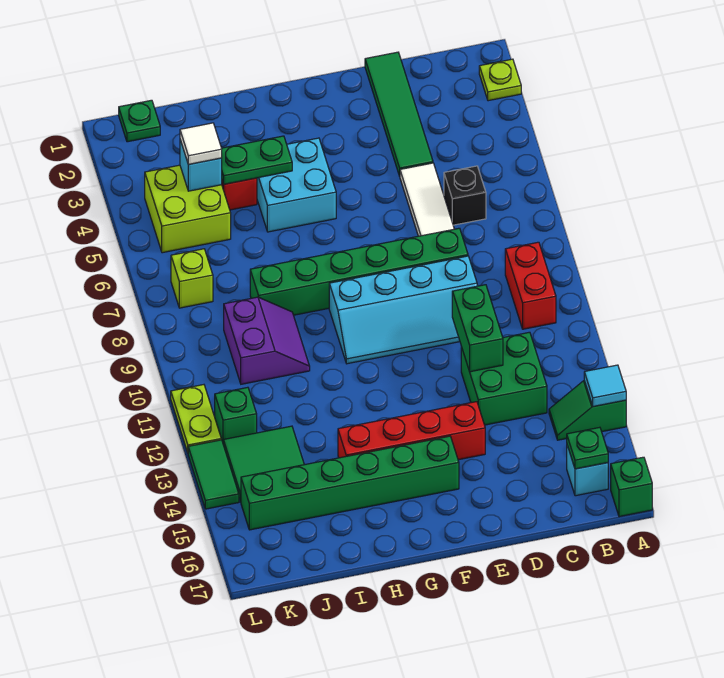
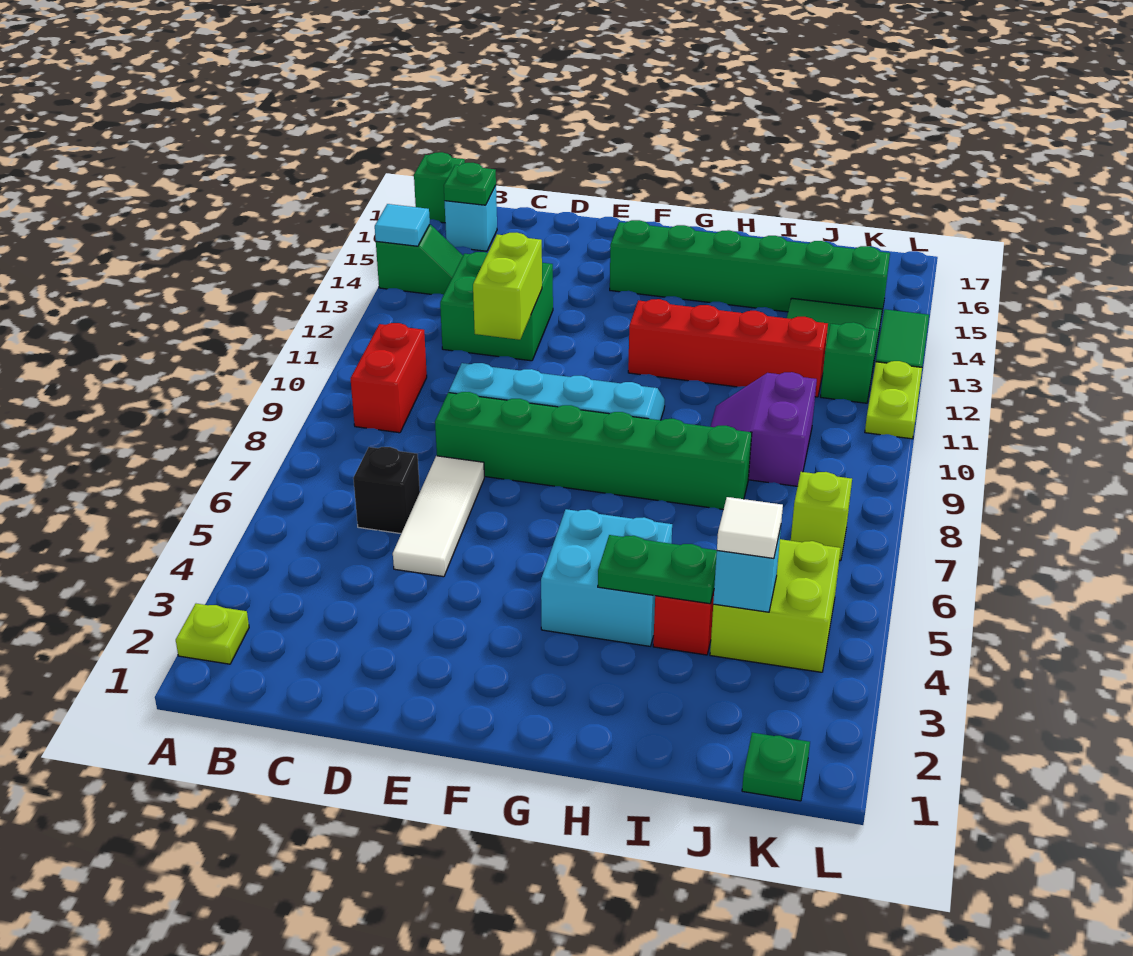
green 1x4 tile [365,52,433,176] -> none
green 1x2 brick [452,285,503,372] -> lime 1x2 brick [473,233,542,340]
red 1x4 brick [338,402,485,460] -> red 1x4 brick moved to [628,299,828,397]

